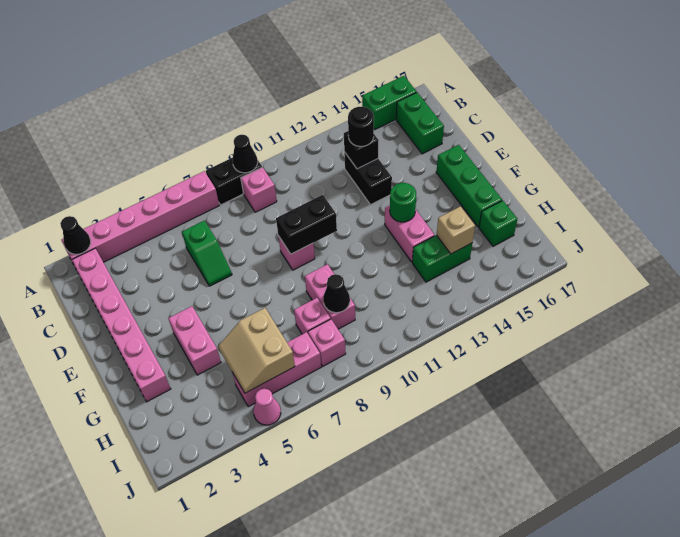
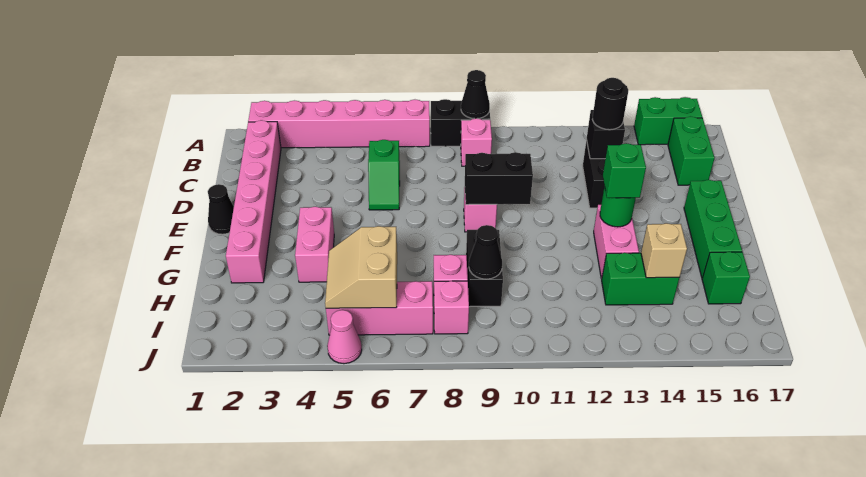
black 1x1 cone [60,216,91,254] -> black 1x1 cone moved to [208,184,234,234]
none -> green 1x1 brick [603,143,646,198]
pink 1x2 brick [305,264,355,329] -> black 1x2 brick [466,230,503,307]

